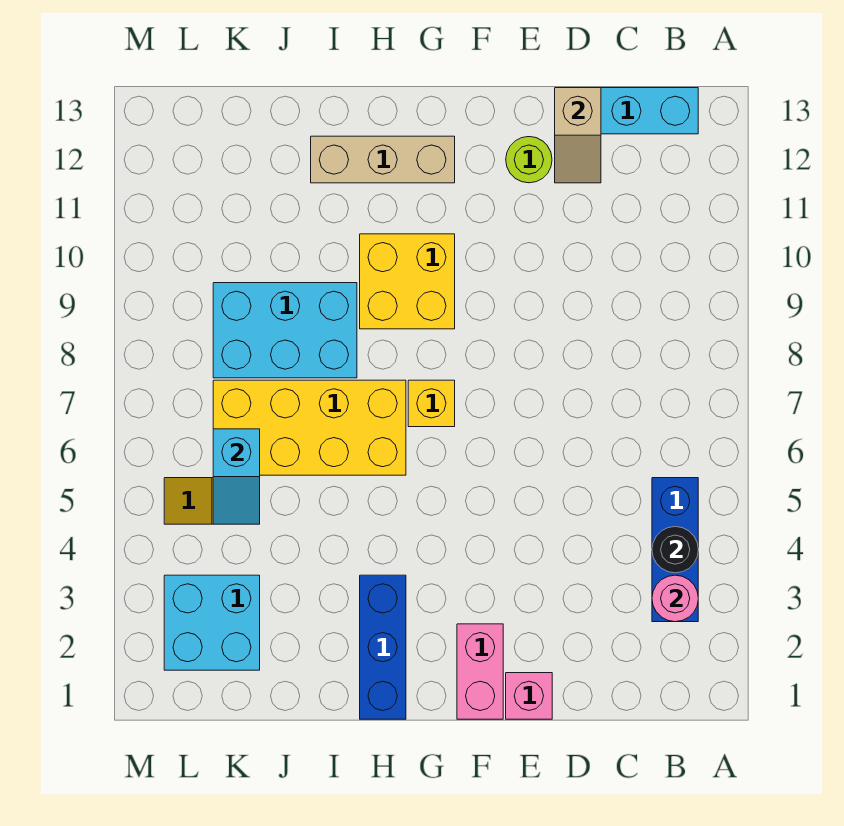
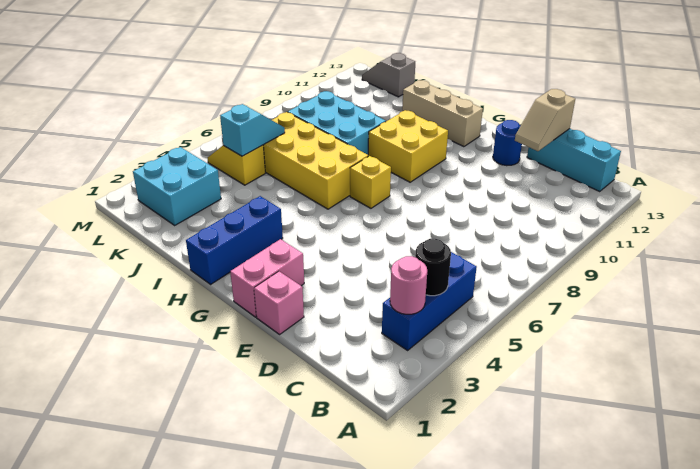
lime 1x1 round brick [506,137,552,183] -> blue 1x1 round brick [493,120,522,166]
cyan 1x2 slope [213,429,260,524] -> cyan 1x2 slope turned to [220,104,285,156]
none -> grey 1x2 slope [362,53,415,97]

